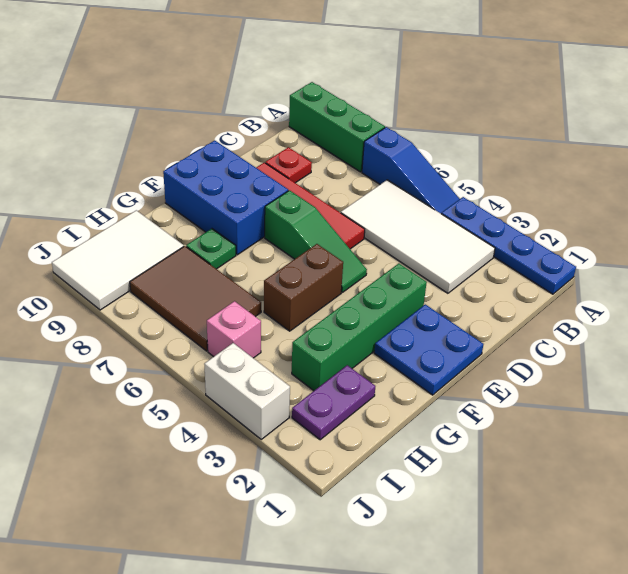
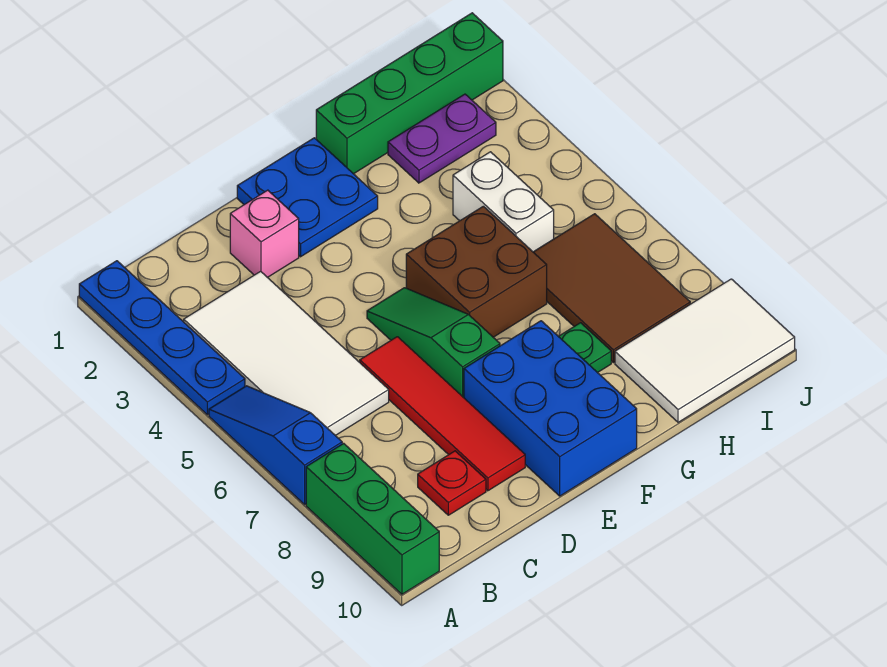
green 1x4 brick [292,263,427,391] -> green 1x4 brick moved to [316,13,503,174]
brown 1x2 brick [264,244,343,331] -> brown 2x2 brick [406,206,547,337]
pink 1x1 brick [207,301,261,358] -> pink 1x1 brick moved to [230,190,299,278]
white 1x2 brick [204,343,290,439] -> white 1x2 brick moved to [453,152,554,252]

